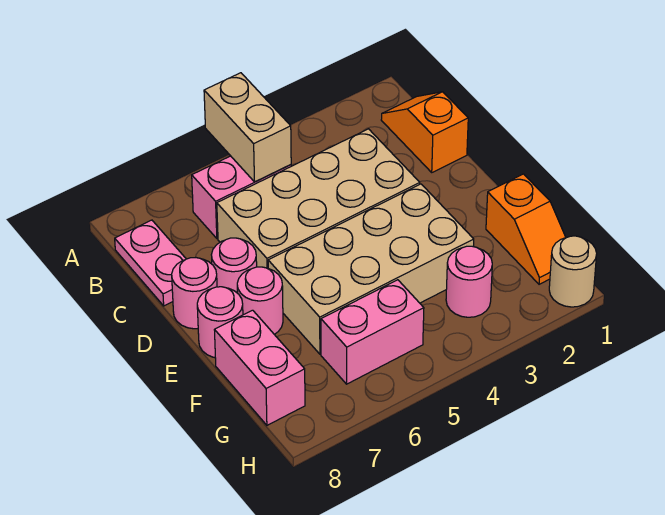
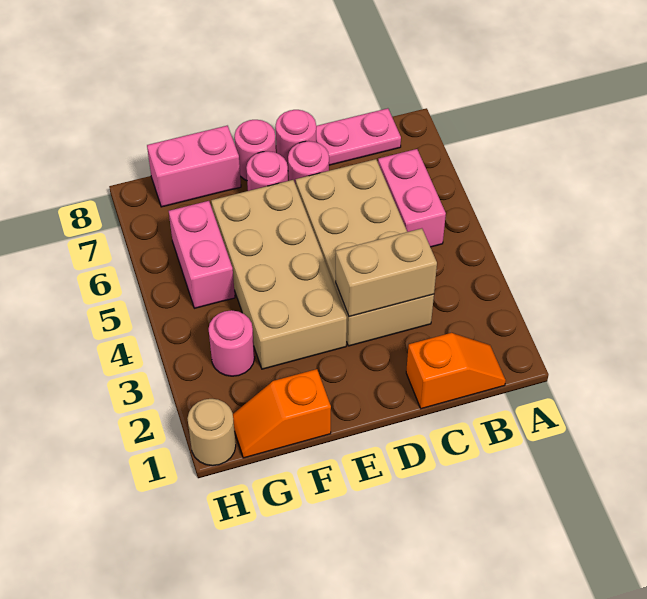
tan 1x2 brick [204,73,291,182] -> tan 1x2 brick moved to [335,228,437,317]

